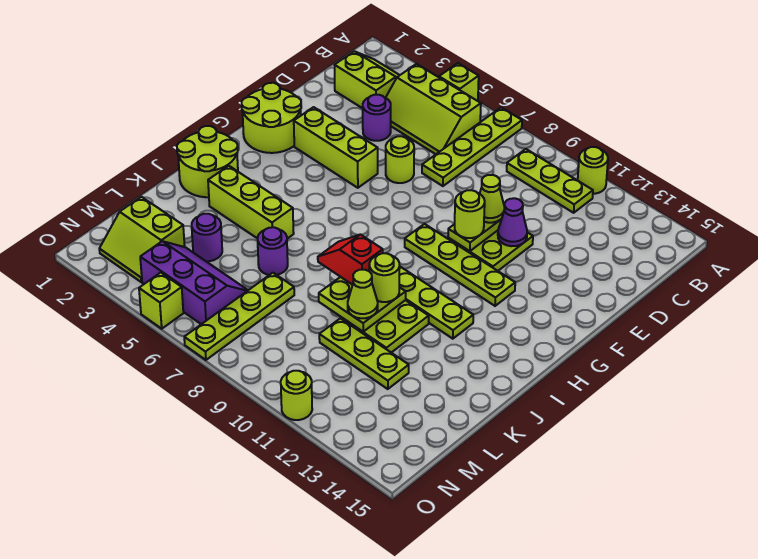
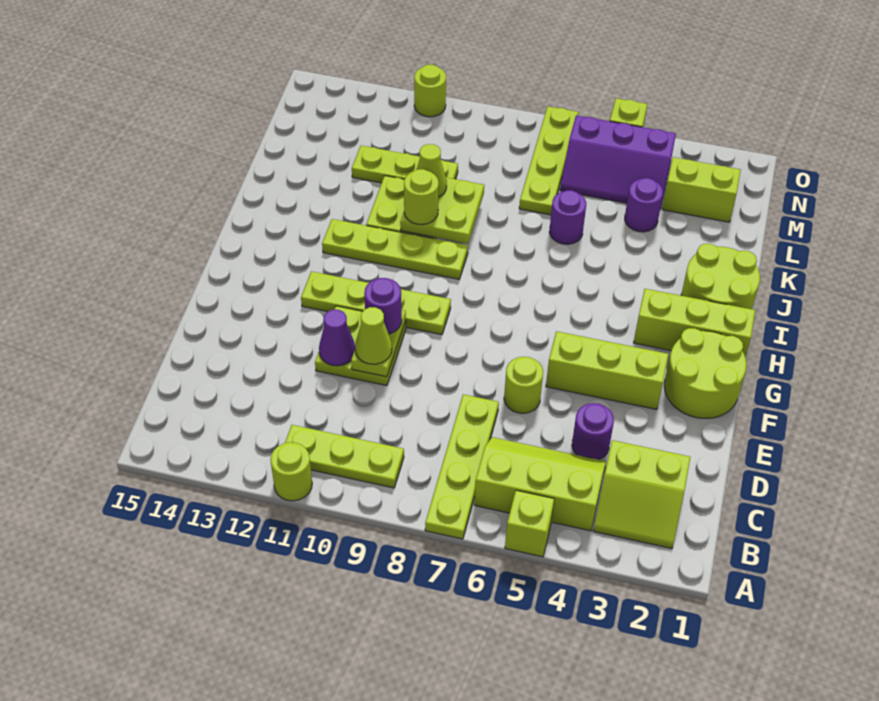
lime 1x1 round brick [455,190,485,238] -> purple 1x1 round brick [364,278,402,334]
lime 1x3 brick [208,166,294,239] -> lime 1x3 brick moved to [634,289,755,357]
red 1x2 slope [318,234,383,285] -> none

